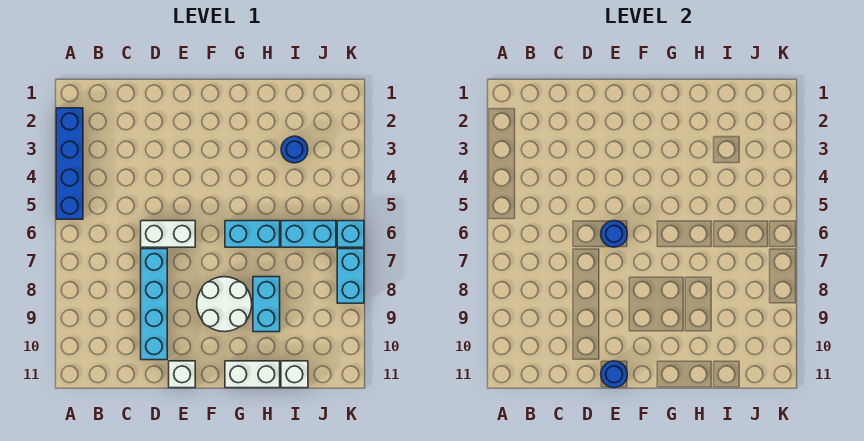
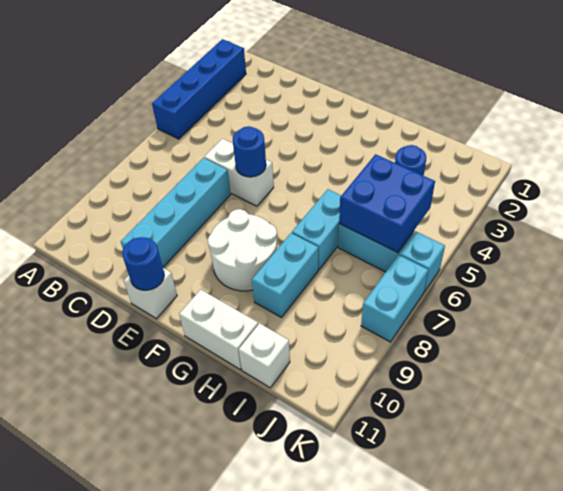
cyan 1x2 brick [225,221,280,247] -> cyan 1x2 brick turned to [292,189,341,269]
none -> blue 2x2 brick [339,154,435,253]

